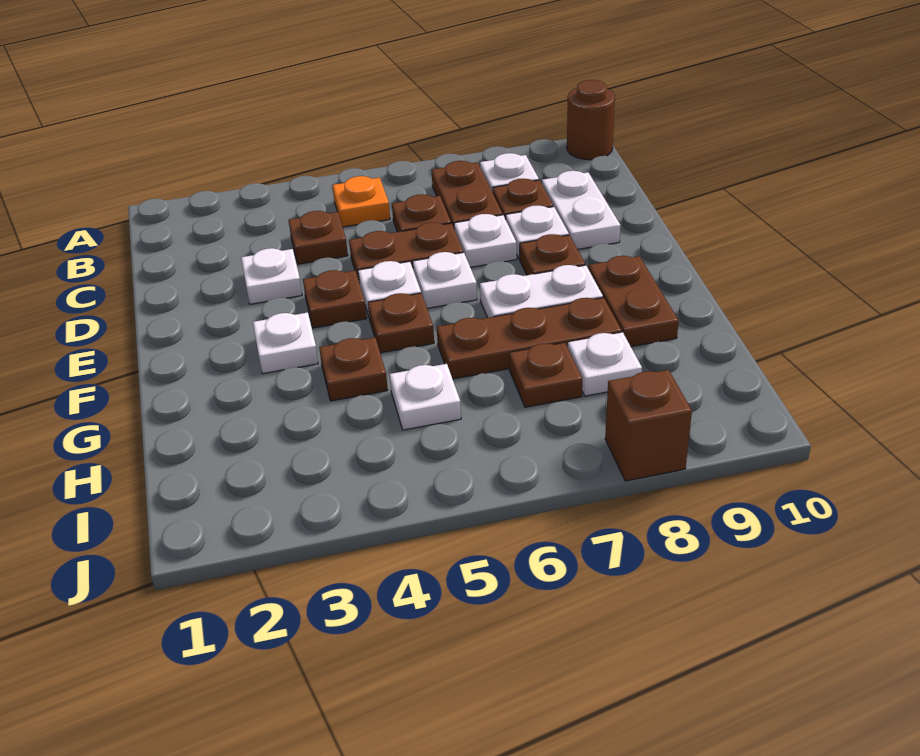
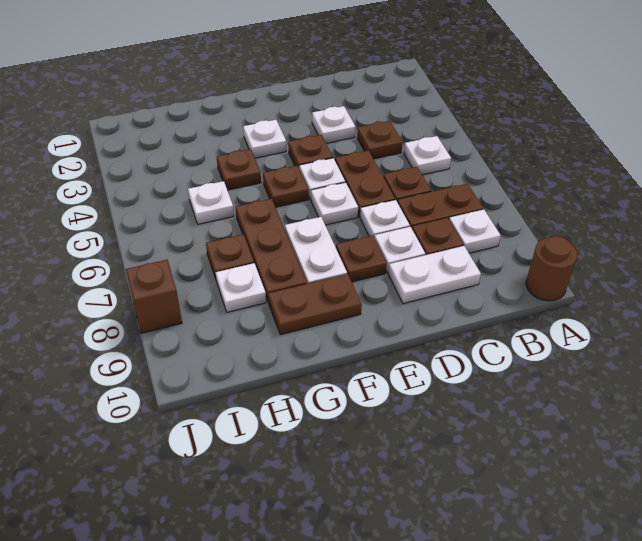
orange 1x1 plate [332,176,390,227] -> white 1x1 plate [404,136,451,175]

